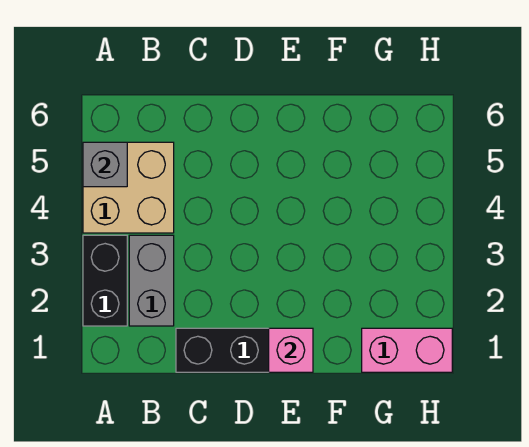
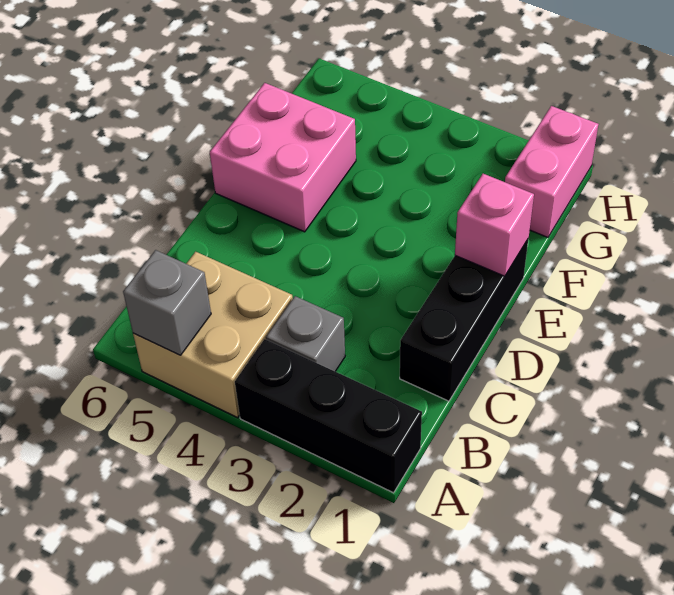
black 1x2 brick [83,235,127,326] -> black 1x3 brick [235,339,422,493]
grey 1x2 brick [129,235,174,326] -> grey 1x1 brick [266,296,345,371]
none -> pink 2x2 brick [210,83,356,232]

